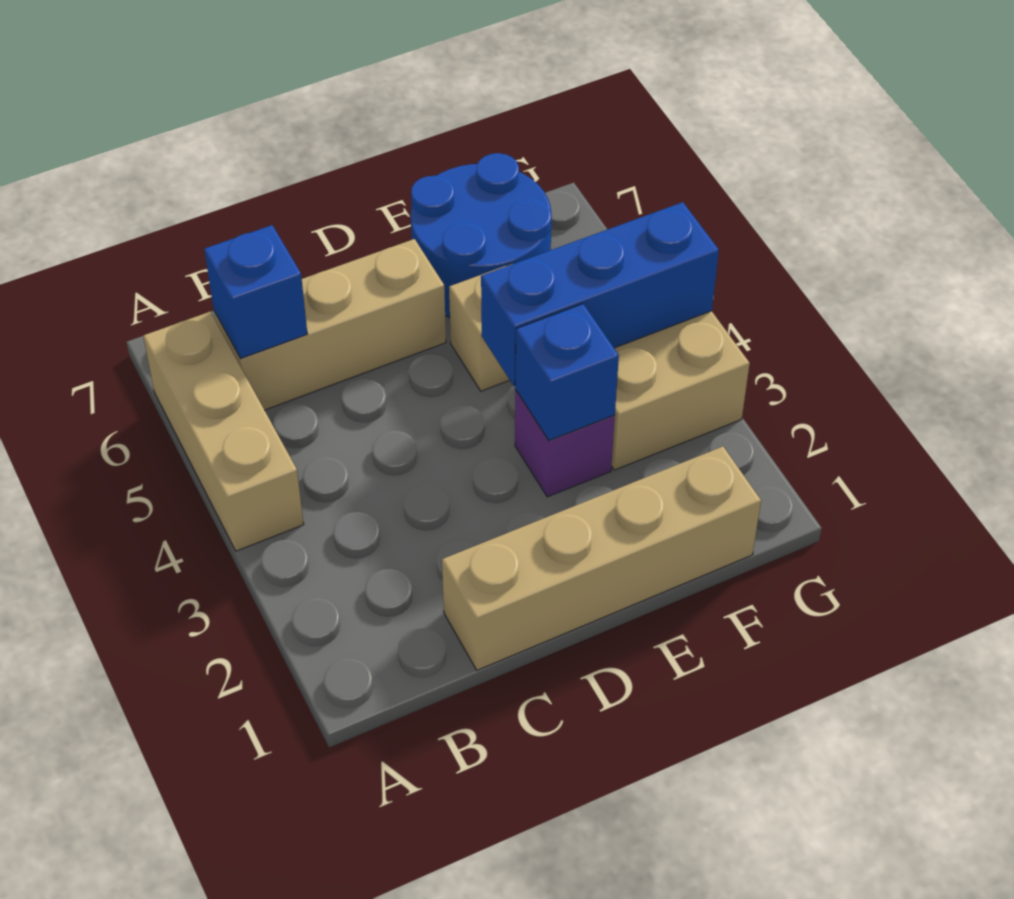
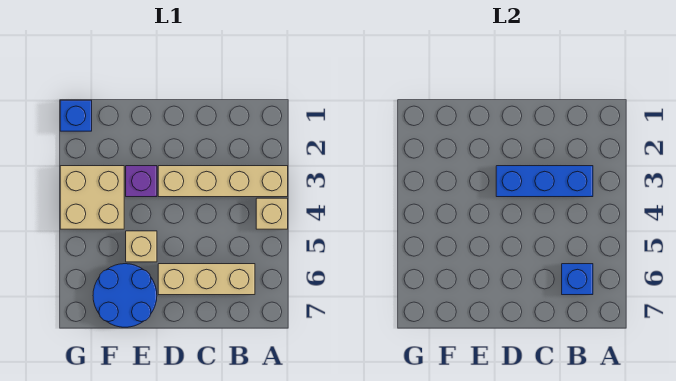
tan 1x3 brick [143,312,304,551] -> tan 1x1 brick [256,198,288,229]
tan 1x4 brick [442,446,761,670] -> tan 1x4 brick moved to [158,166,288,197]
blue 1x1 brick [515,304,619,441] -> blue 1x1 brick moved to [60,100,92,131]
blue 1x3 brick [481,202,719,386] -> blue 1x3 brick moved to [496,166,593,197]

